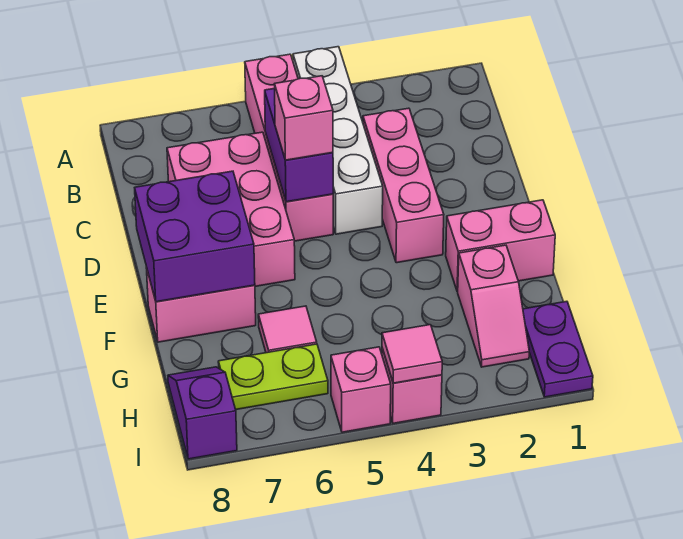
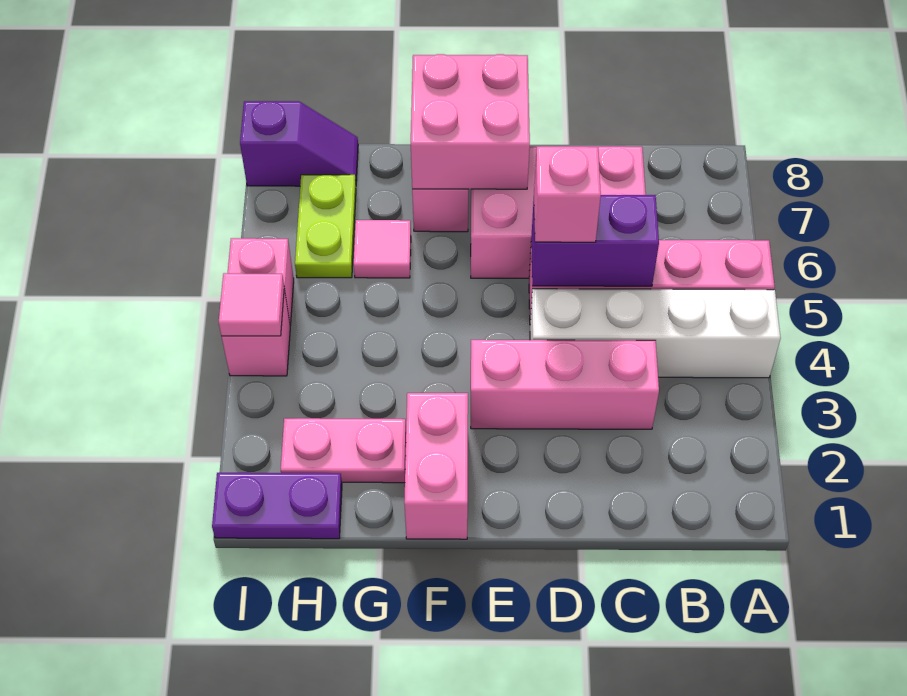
purple 2x2 brick [135,171,255,302] -> pink 2x2 brick [411,54,530,189]
pink 1x2 slope [458,245,529,367] -> pink 1x2 plate [281,418,406,483]

